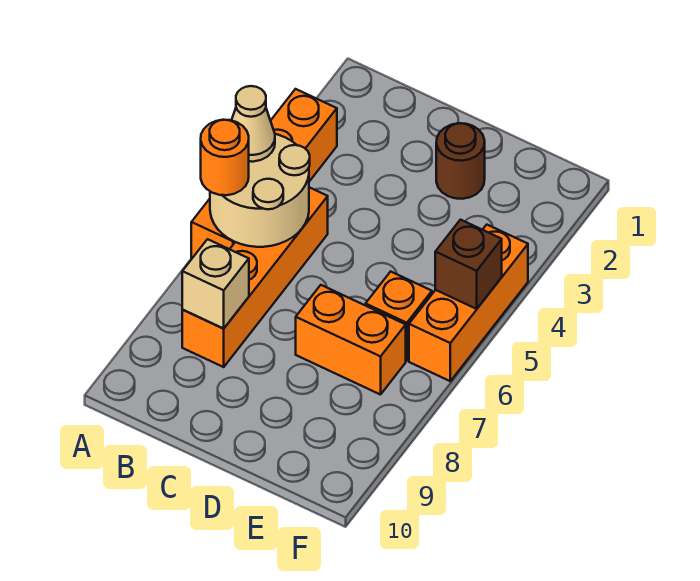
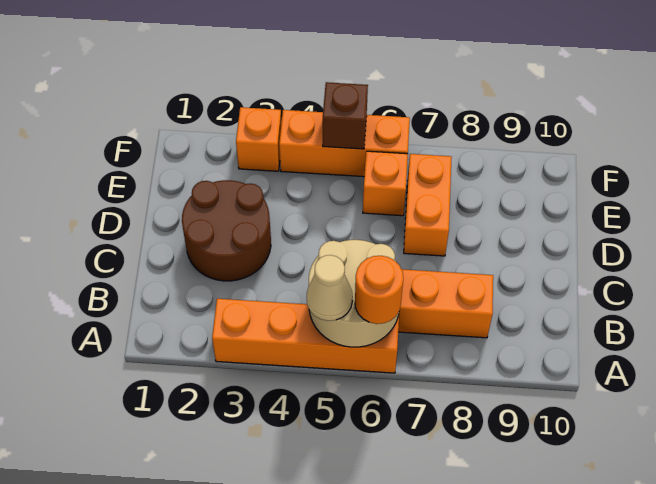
tan 1x1 brick [182,239,249,329] -> none
brown 1x1 round brick [436,123,485,199] -> brown 2x2 round brick [182,180,271,281]
none -> orange 1x1 brick [236,107,281,171]

